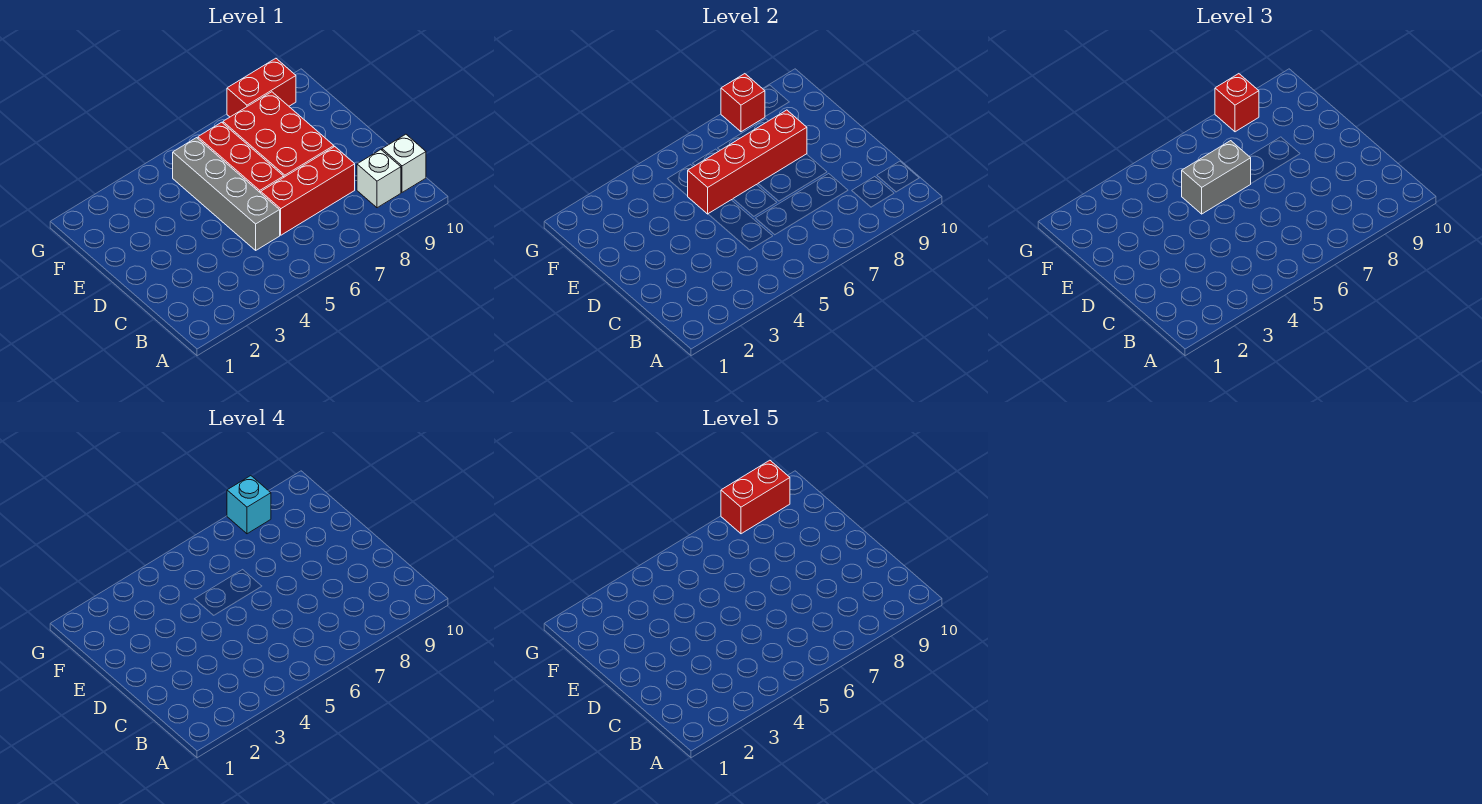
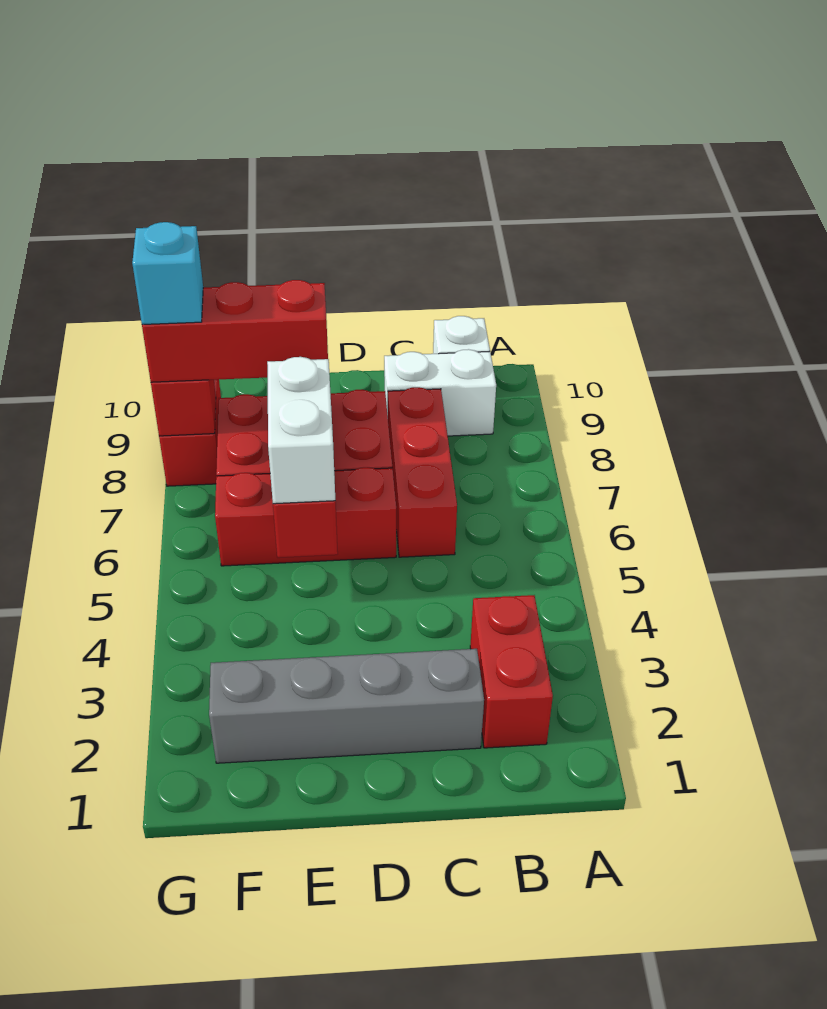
white 1x1 brick [357,150,401,208] -> white 1x2 brick [384,349,496,436]
grey 1x4 brick [173,138,280,250] -> grey 1x4 brick moved to [209,649,484,763]
grey 1x2 brick [1182,141,1251,214] -> white 1x2 brick [267,357,335,504]
red 1x1 brick [1215,74,1259,132] -> red 1x3 brick [142,280,328,382]
red 1x2 brick [721,460,790,534] -> red 1x2 brick moved to [470,595,553,748]

